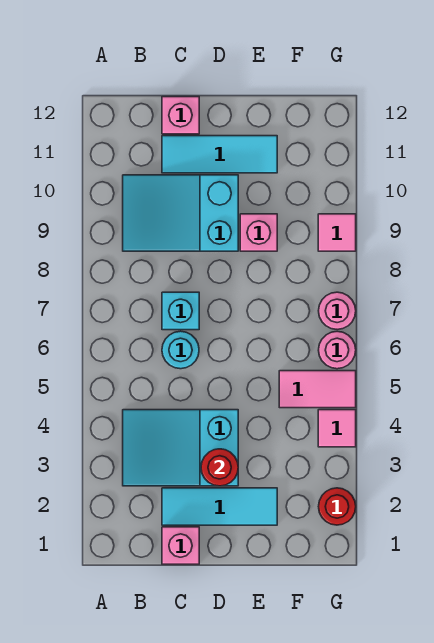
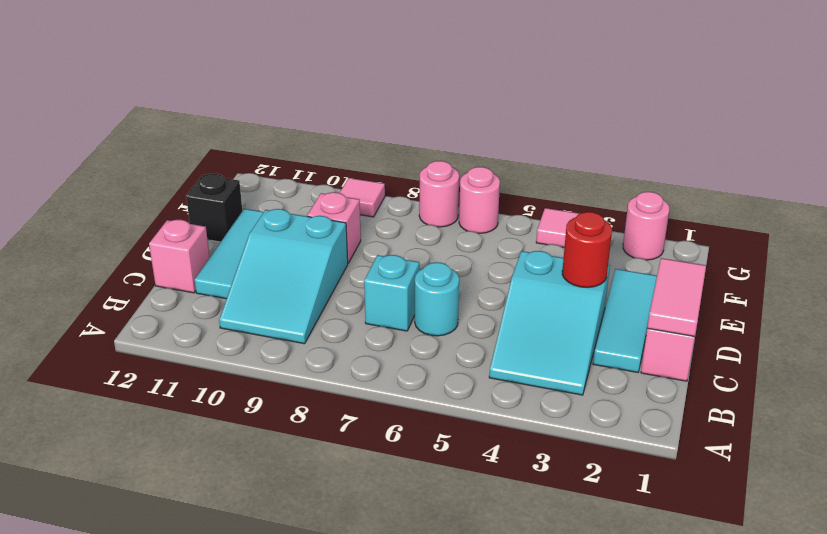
none -> black 1x1 brick [186,174,242,242]
pink 1x2 tile [279,371,356,408] -> pink 1x2 tile moved to [647,258,706,337]
red 1x1 round brick [319,488,356,525] -> pink 1x1 round brick [623,192,669,260]

